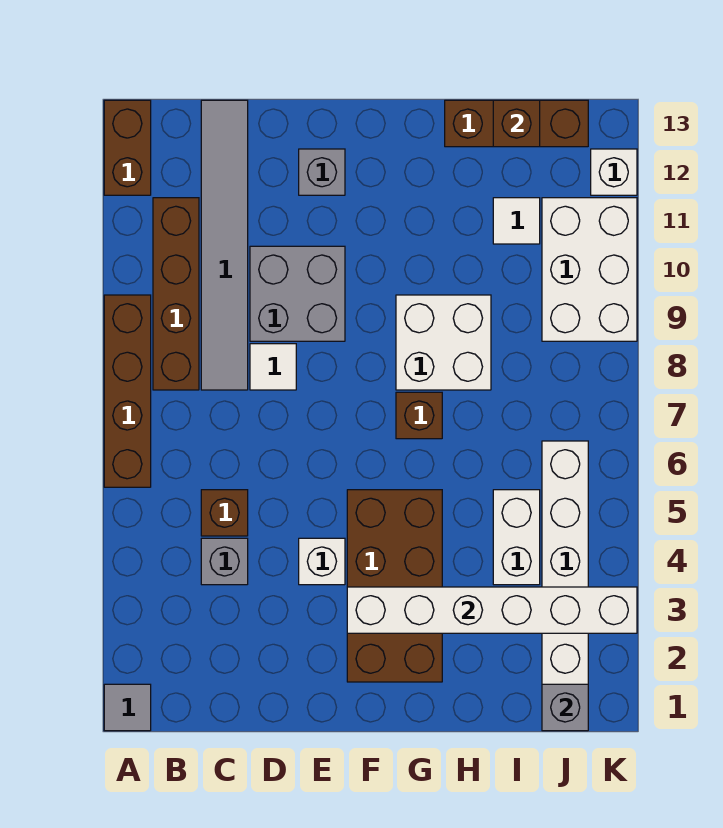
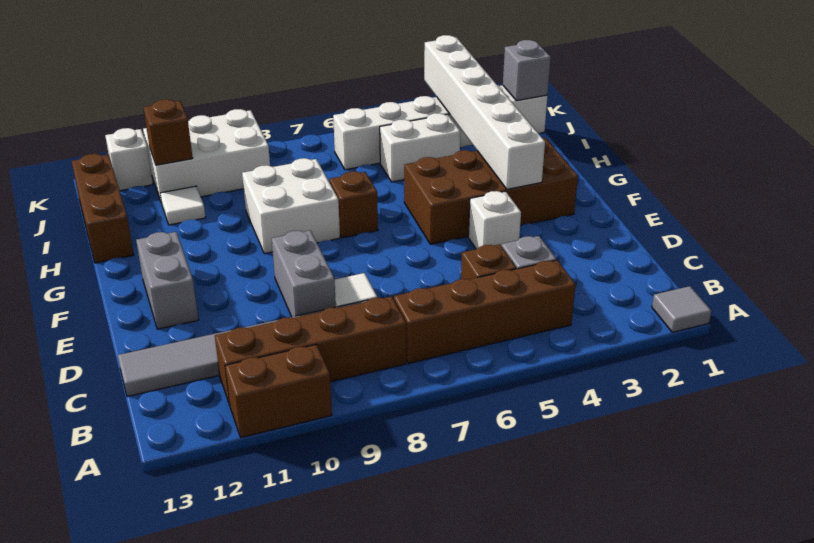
brown 1x4 brick [104,295,151,487] -> brown 1x4 brick moved to [394,260,576,363]
brown 1x2 brick [104,100,151,195] -> brown 1x2 brick moved to [225,345,332,438]
grey 2x2 brick [250,246,345,341] -> grey 1x2 brick [272,230,336,317]
grey 1x1 brick [299,149,345,195] -> grey 1x2 brick [136,232,199,329]
brown 1x1 brick [493,100,540,147] -> brown 1x1 brick moved to [143,99,193,165]

